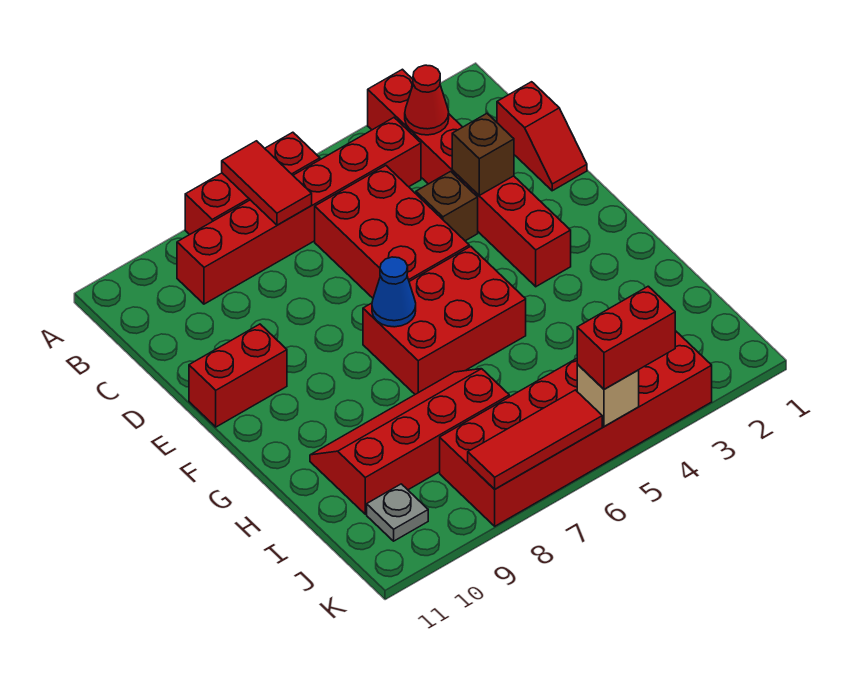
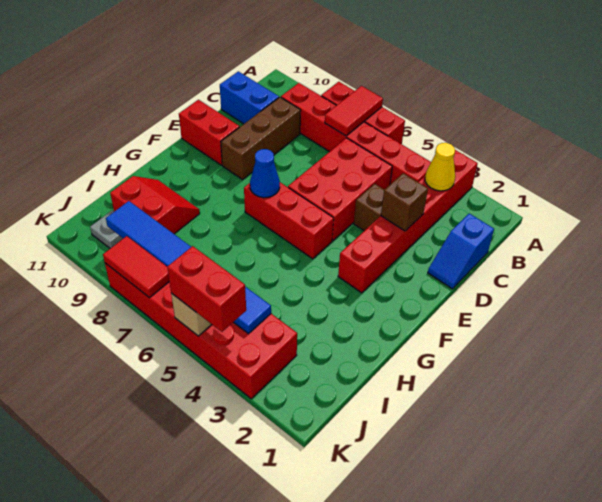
red 1x1 cone [405,65,449,135] -> yellow 1x1 cone [425,143,455,191]
red 1x2 slope [497,82,587,191] -> blue 1x2 slope [428,213,494,289]
none -> brown 1x3 brick [221,97,301,180]
none -> blue 1x2 brick [220,71,279,124]
red 2x3 brick [363,246,526,394] -> red 1x3 brick [244,182,334,259]
red 2x4 slope [310,369,509,514] -> red 2x2 slope [110,176,200,234]
none -> blue 1x6 tile [106,201,271,334]
red 1x3 tile [468,390,602,489] -> red 1x2 tile [103,236,169,298]

